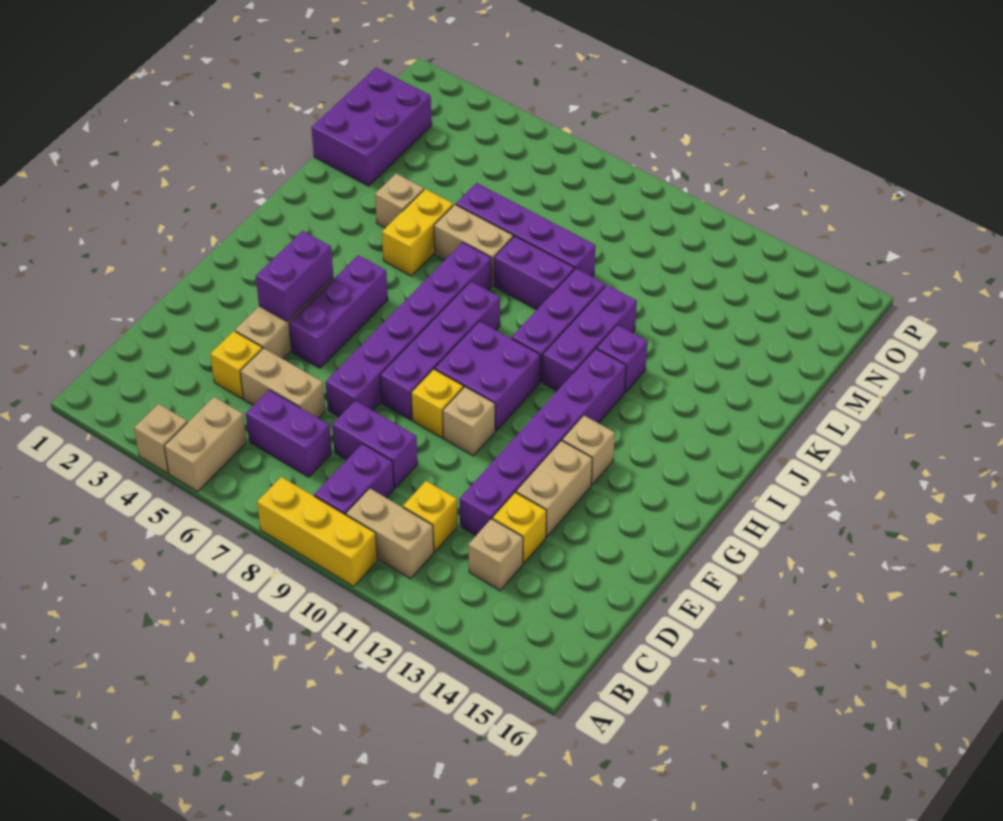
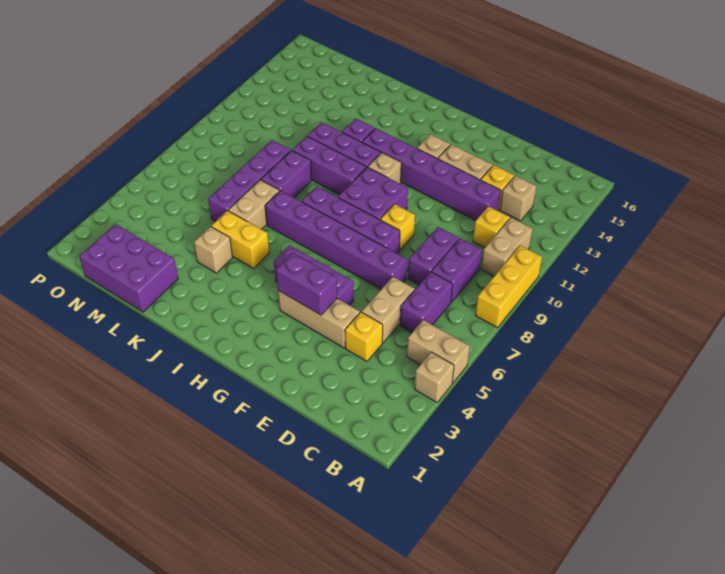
purple 1x2 brick [314,444,394,515] -> purple 1x2 brick turned to [431,238,482,302]
tan 1x1 brick [443,387,495,456] -> tan 1x1 brick moved to [368,153,401,184]

